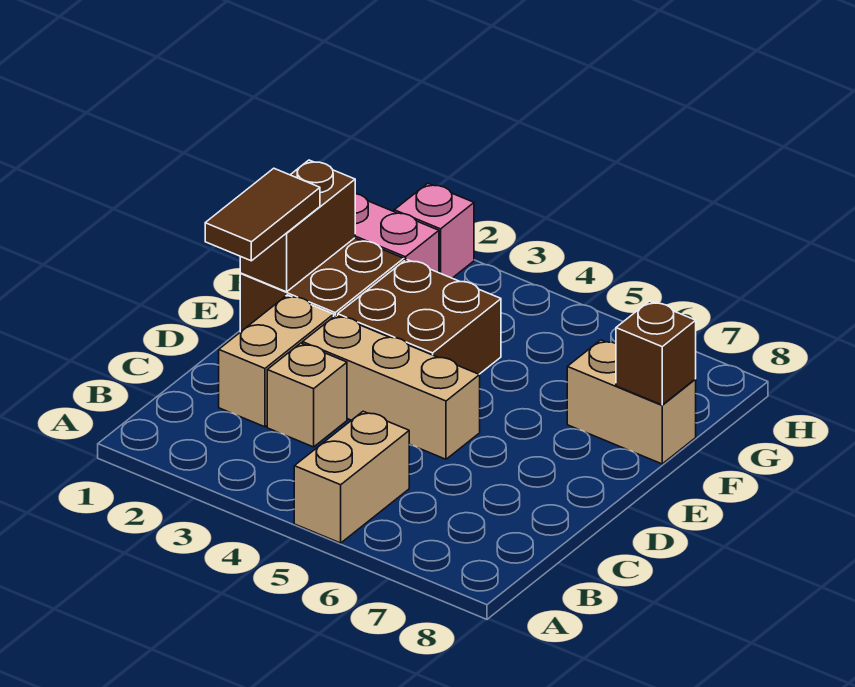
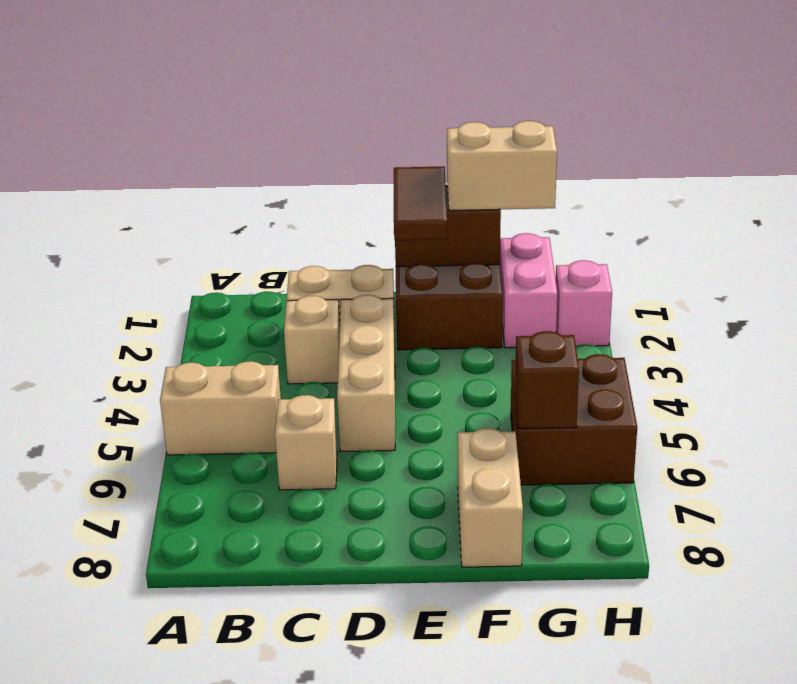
none -> tan 1x1 brick [275,395,337,490]
brown 1x2 tile [205,168,320,261] -> brown 1x2 tile turned to [394,166,448,240]
brown 2x2 brick [338,259,501,374] -> brown 2x2 brick moved to [511,354,637,485]
none -> tan 1x2 brick [447,121,557,211]
brown 1x1 brick [616,301,696,405] -> brown 1x1 brick moved to [515,331,579,429]

